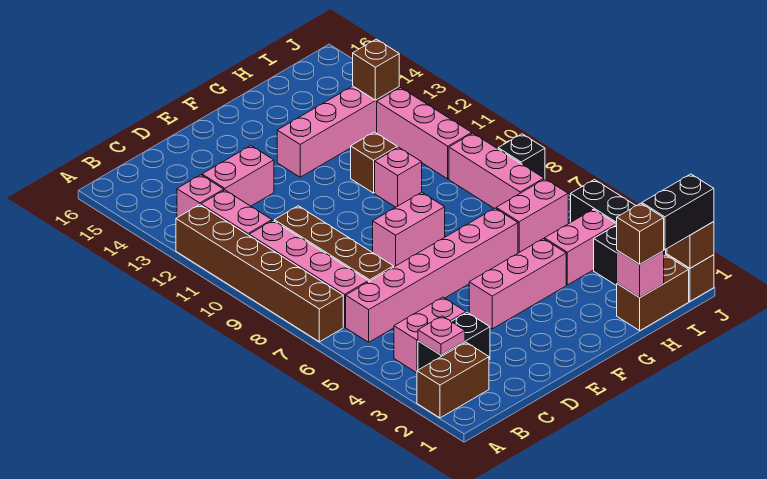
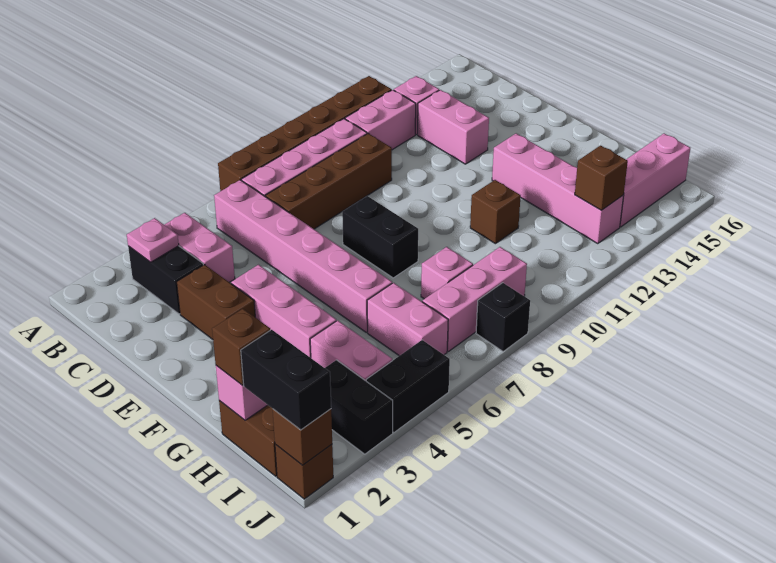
brown 1x2 brick [417,342,489,418] -> brown 1x2 brick moved to [177,265,255,339]
pink 1x2 brick [373,192,445,267] -> black 1x2 brick [342,196,418,278]
pink 1x1 brick [375,147,422,207] -> pink 1x1 brick moved to [421,247,473,299]
pink 1x3 brick [377,88,472,179] -> pink 1x3 brick moved to [620,133,690,227]

